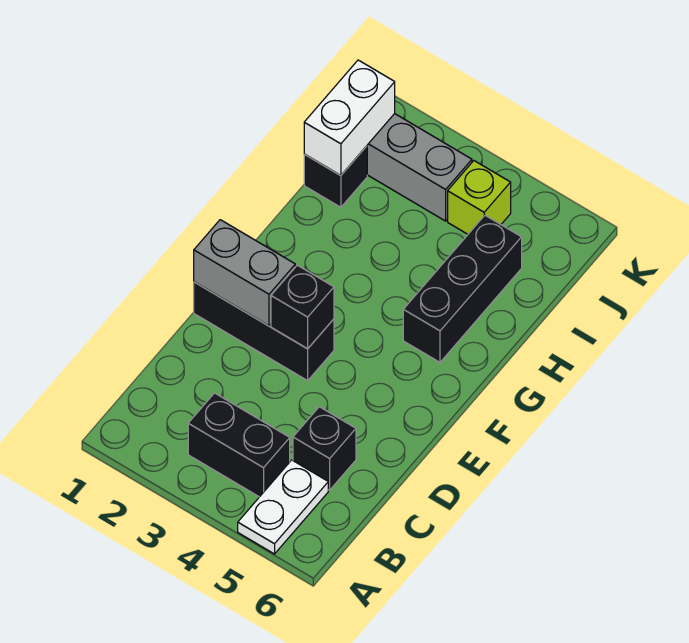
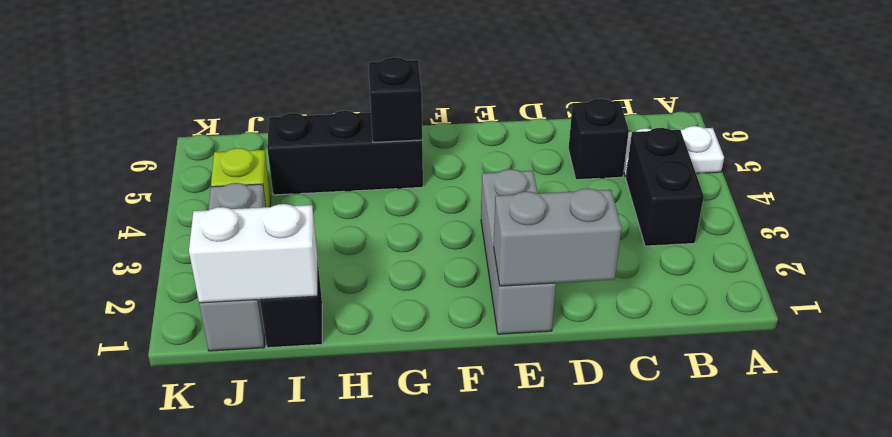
black 1x3 brick [194,282,334,381] -> grey 1x3 brick [481,169,556,334]
grey 1x2 brick [194,220,295,326] -> grey 1x2 brick turned to [494,188,622,286]
black 1x1 brick [271,265,334,349] -> black 1x1 brick moved to [368,57,422,142]

